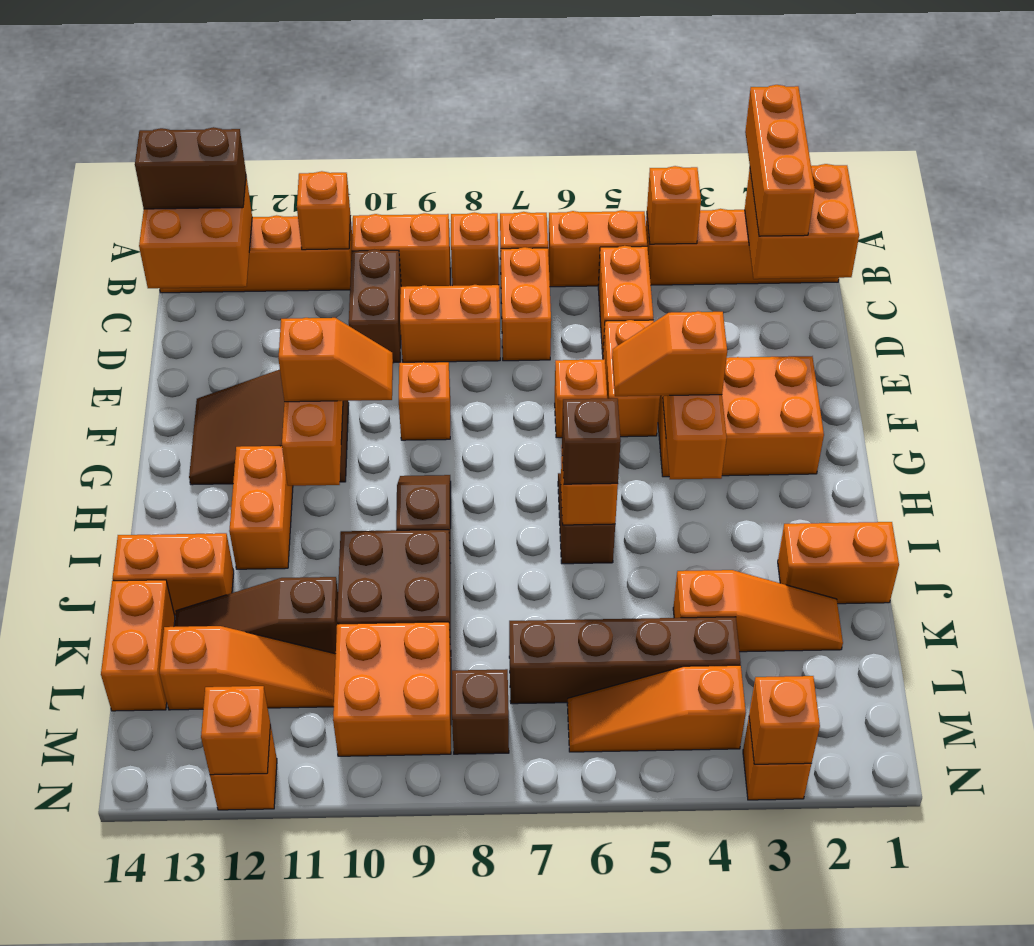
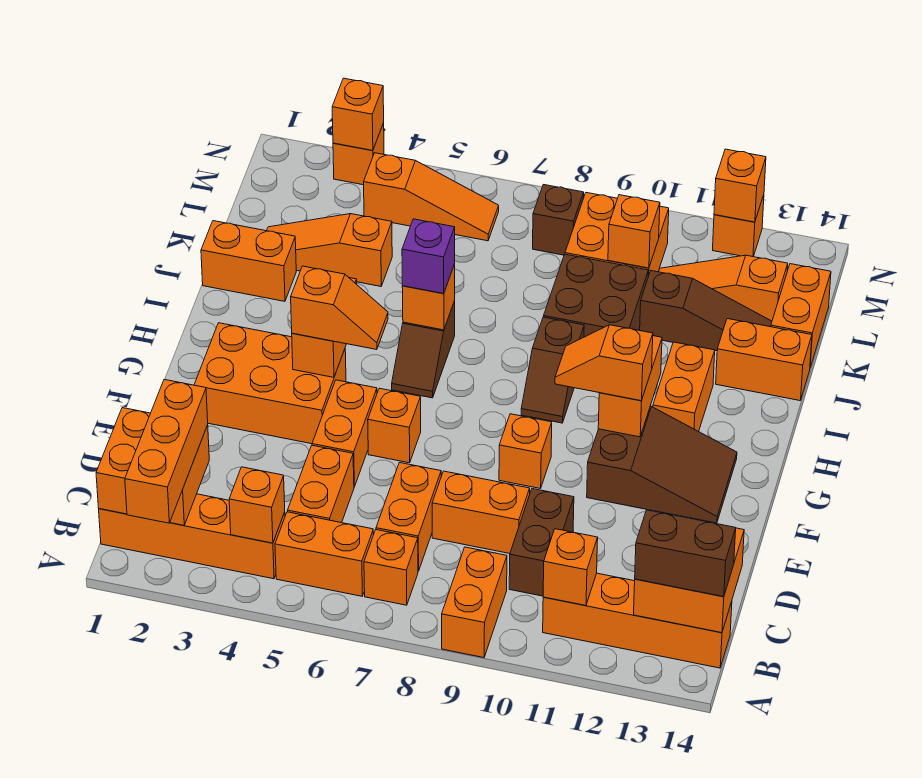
orange 1x1 brick [451,212,499,286] -> orange 1x1 brick moved to [608,195,660,268]
orange 1x2 brick [352,213,450,287] -> orange 1x2 brick turned to [442,547,507,658]
brown 1x1 brick [562,398,621,484] -> purple 1x1 brick [402,219,455,294]
brown 1x4 brick [509,617,741,704] -> none

